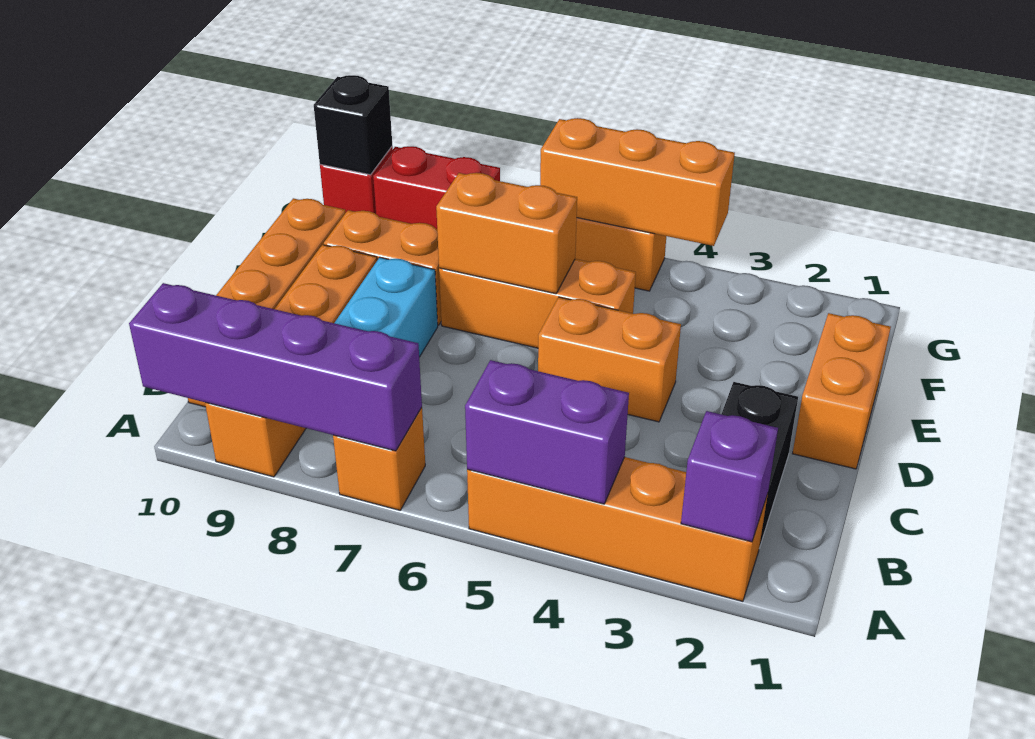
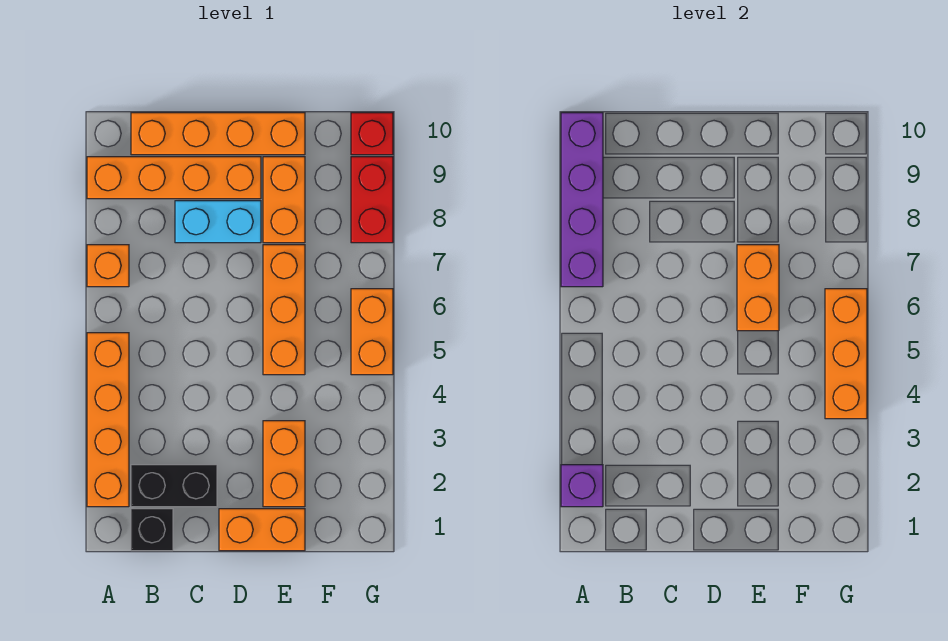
purple 1x2 brick [465,360,629,504] -> none
orange 1x2 brick [538,297,681,422] -> orange 1x2 brick moved to [263,421,305,507]
black 1x1 brick [314,75,392,175] -> black 1x1 brick moved to [131,509,173,551]

